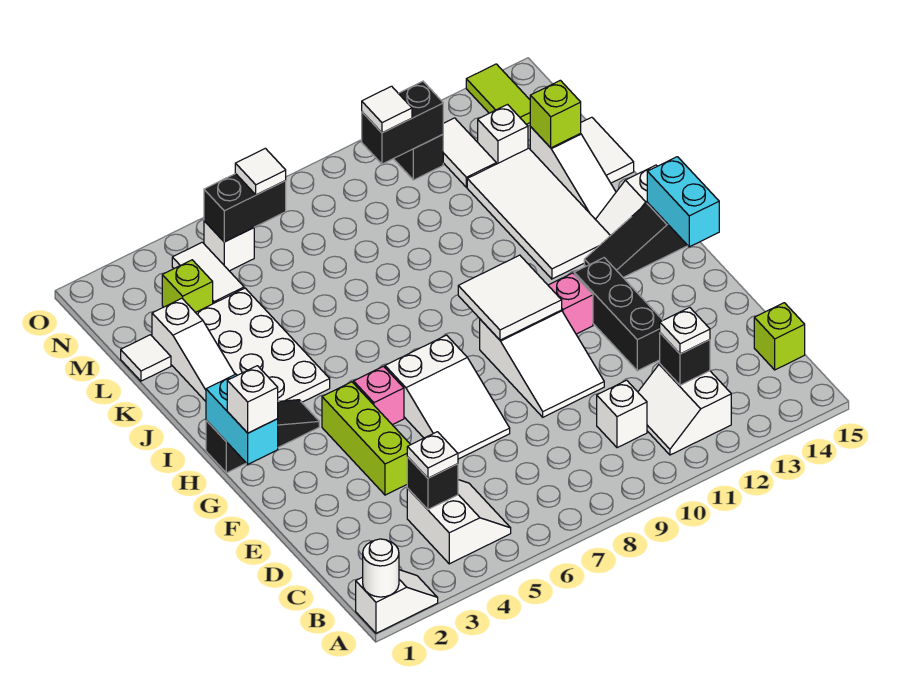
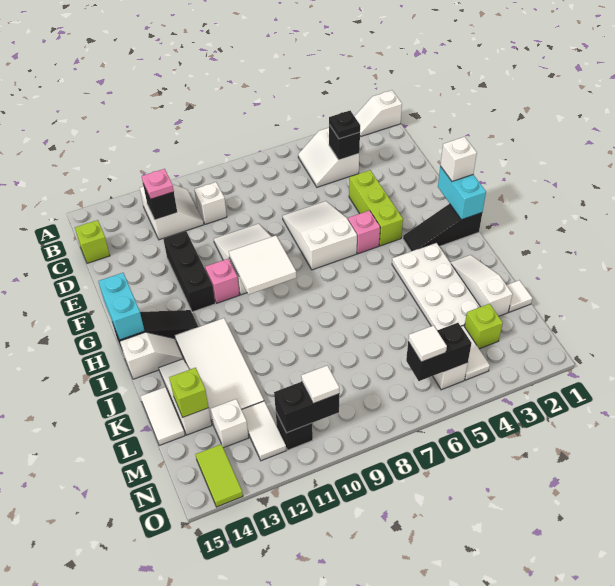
white 1x1 round brick [363,539,399,597] -> none
white 1x1 plate [407,432,458,478] -> black 1x1 plate [329,111,360,139]
white 1x1 plate [660,307,710,354] -> pink 1x1 plate [142,169,174,199]

